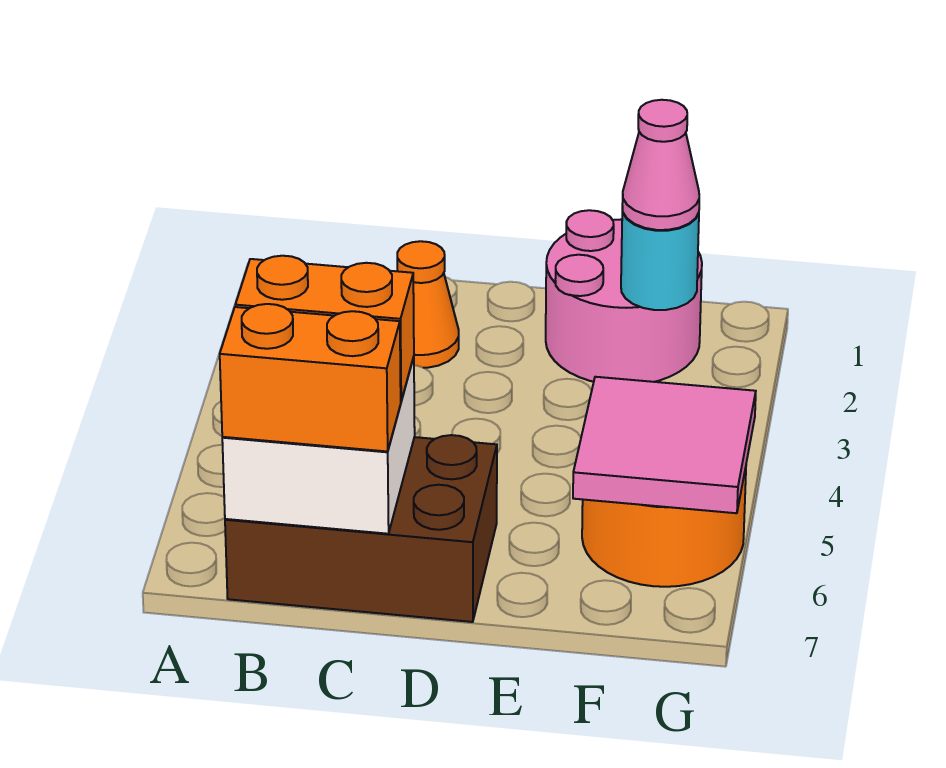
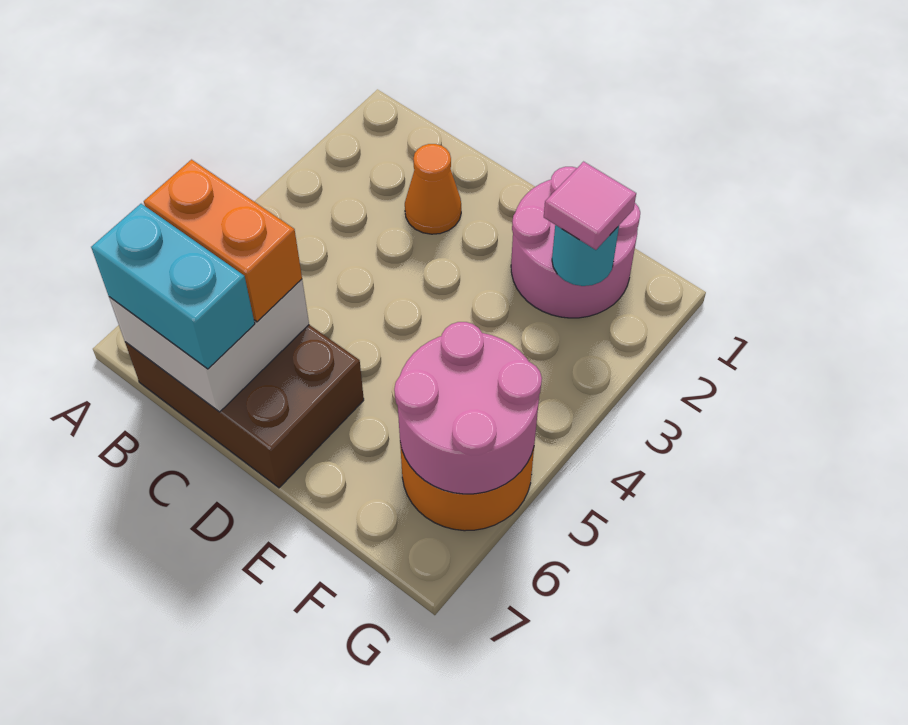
orange 1x2 brick [220,304,401,451] -> cyan 1x2 brick [91,204,255,369]
pink 1x1 cone [622,100,699,230] -> pink 1x1 tile [544,162,636,250]
pink 2x2 tile [573,377,756,513] -> pink 2x2 round brick [394,322,542,494]

